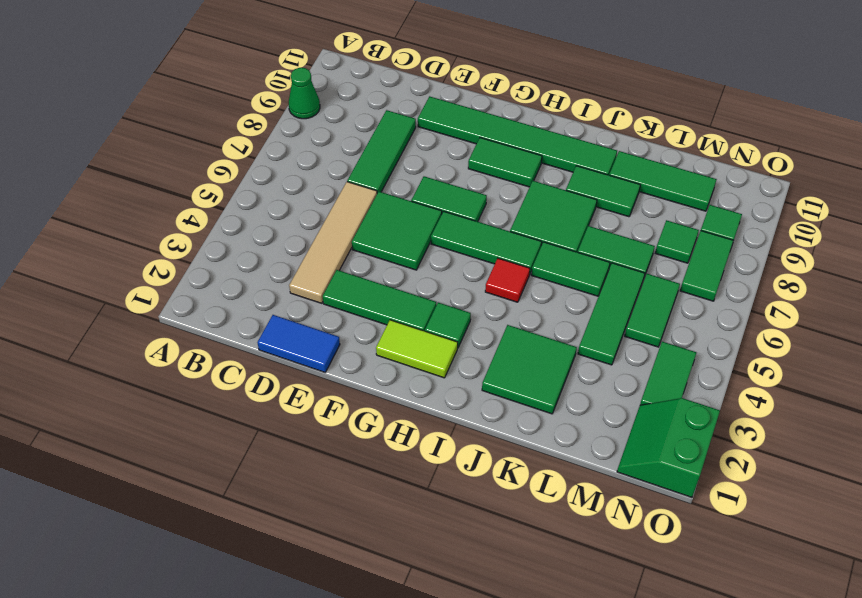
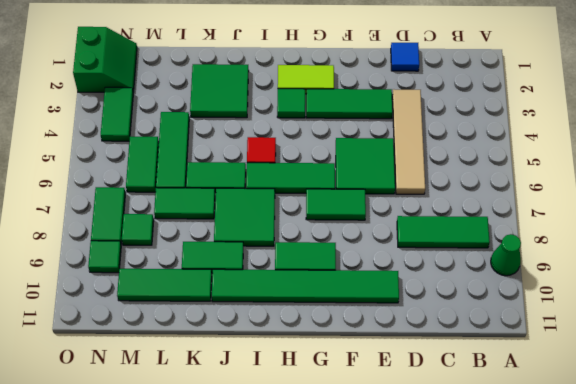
blue 1x2 tile [258,315,340,372] -> blue 1x1 tile [391,43,419,71]
green 1x3 tile [347,110,416,193] -> green 1x3 tile turned to [397,216,490,248]

